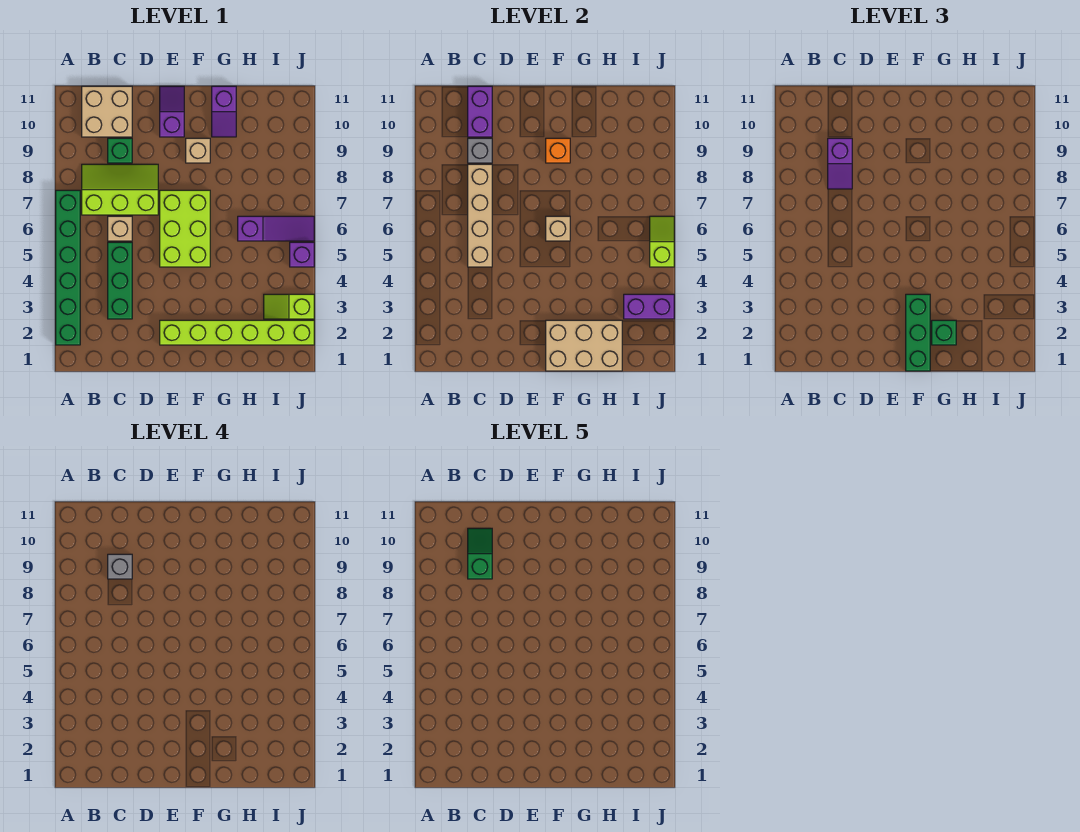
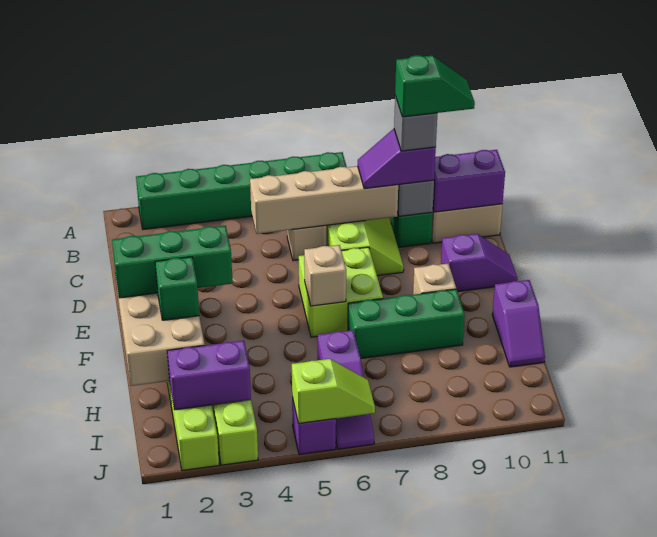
green 1x3 brick [108,242,132,319] -> green 1x3 brick moved to [348,289,465,358]
lime 2x3 brick [160,190,210,267] -> lime 2x2 brick [299,247,383,337]
orange 1x1 brick [546,138,570,163] -> none
purple 1x2 slope [212,86,236,137] -> purple 1x2 slope turned to [492,280,545,367]
purple 1x2 brick [624,294,674,319] -> purple 1x2 brick turned to [167,341,251,410]

